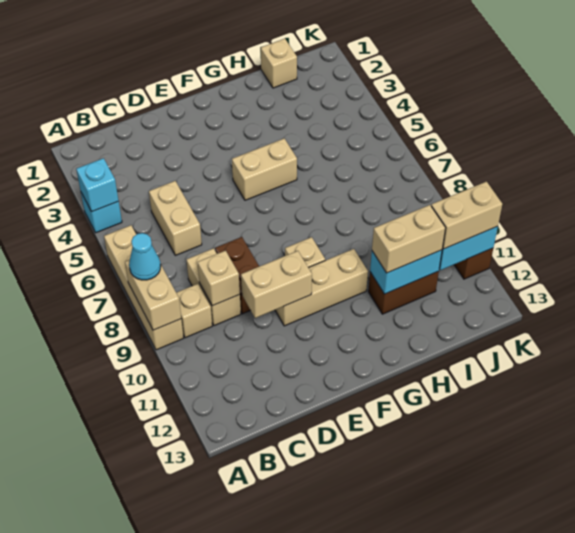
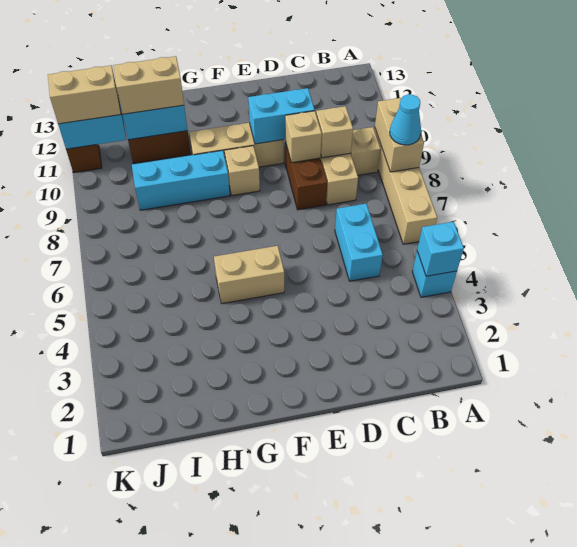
tan 1x2 brick [149,181,202,255] -> cyan 1x2 brick [335,204,383,281]
tan 1x2 brick [241,251,312,318] -> cyan 1x2 brick [248,88,315,144]
none -> cyan 1x3 brick [132,150,230,210]
tan 1x1 brick [261,39,297,88] -> tan 1x1 brick moved to [285,111,322,163]

